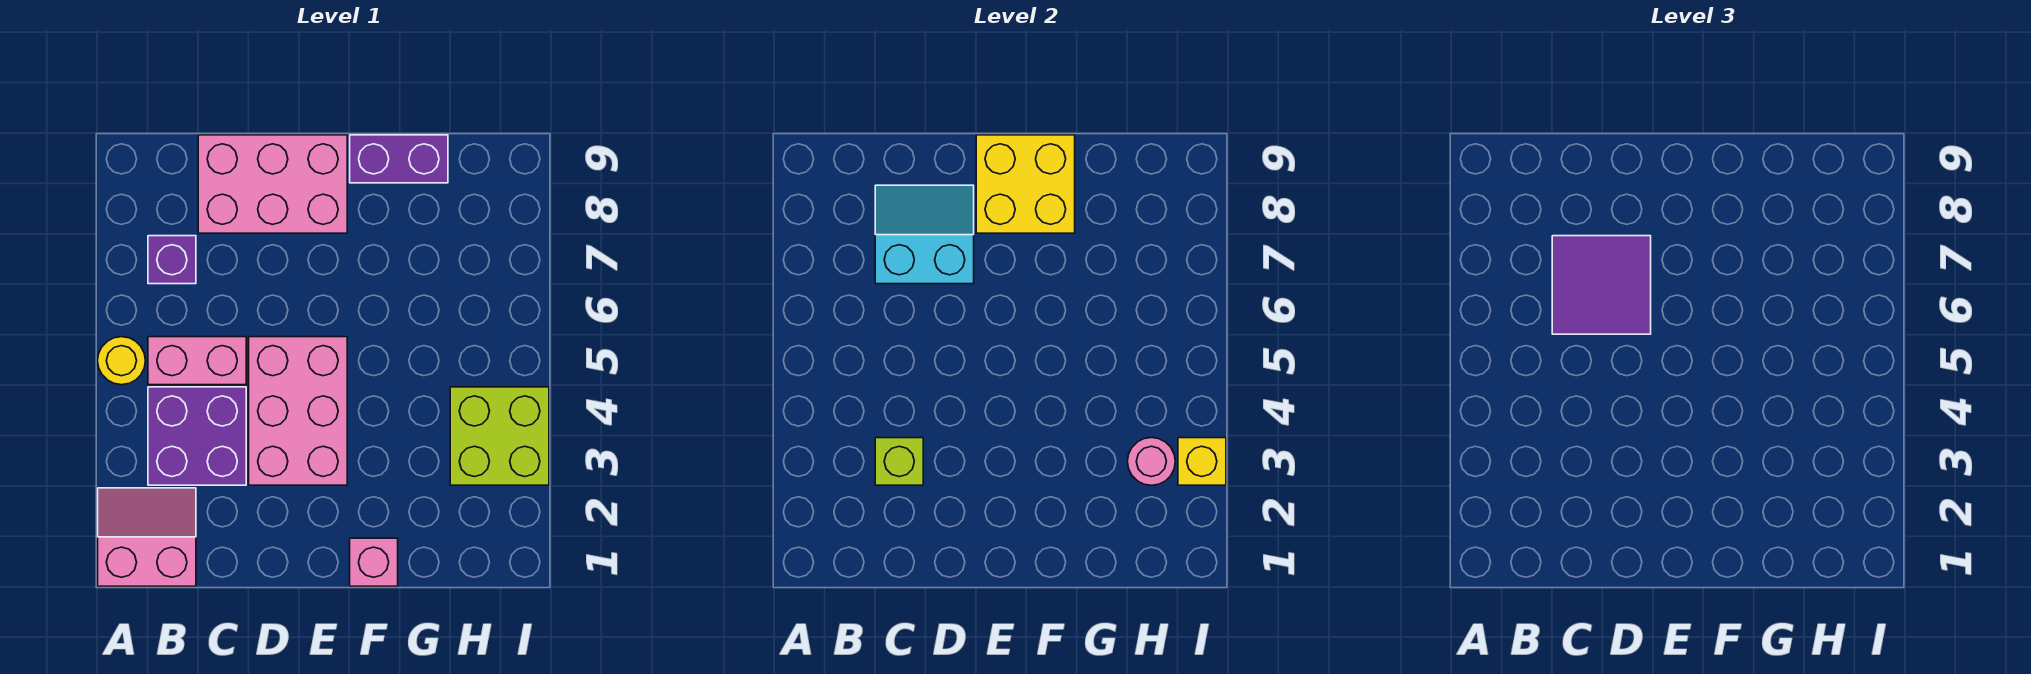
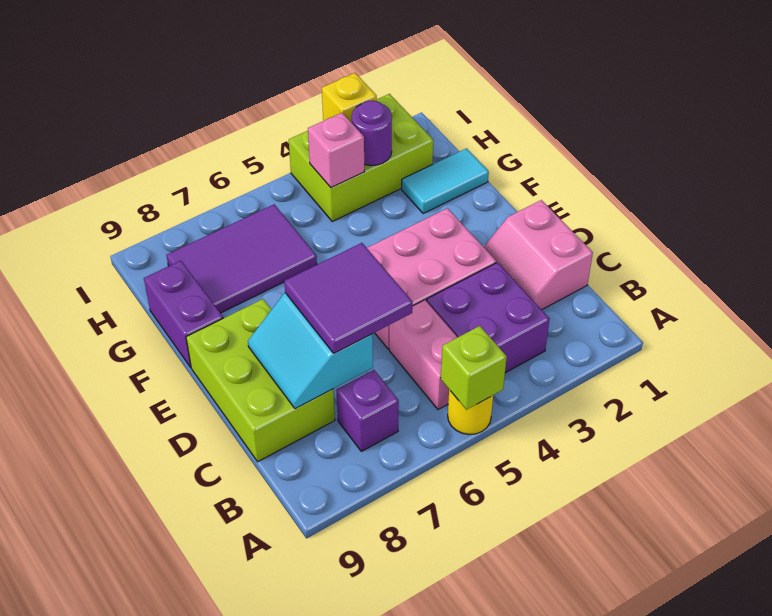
pink 2x2 slope [98,488,196,586] -> pink 2x2 slope moved to [484,200,593,310]
lime 1x1 brick [875,438,923,485] -> lime 1x1 brick moved to [441,326,507,410]
pink 2x3 brick [198,135,347,233] -> lime 2x3 brick [186,299,335,462]
yellow 2x2 brick [976,135,1075,233] -> none
pink 1x1 brick [350,538,398,586] -> pink 1x1 brick moved to [308,113,364,188]
none -> cyan 1x2 tile [402,148,489,213]
none -> purple 2x3 tile [166,204,317,313]
lime 2x2 brick [450,387,549,485] -> lime 2x3 brick [289,94,433,221]
pink 1x1 round brick [1128,438,1175,485] -> purple 1x1 round brick [352,101,392,166]

